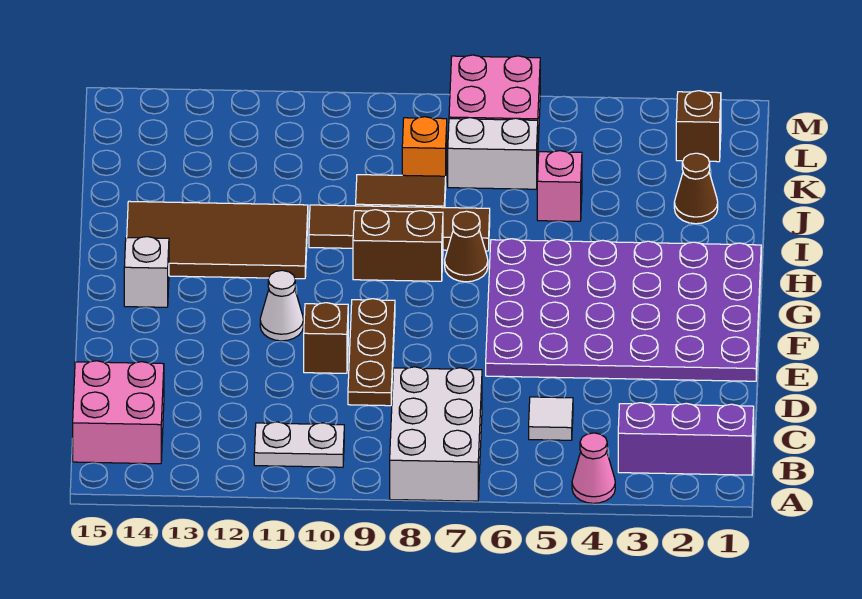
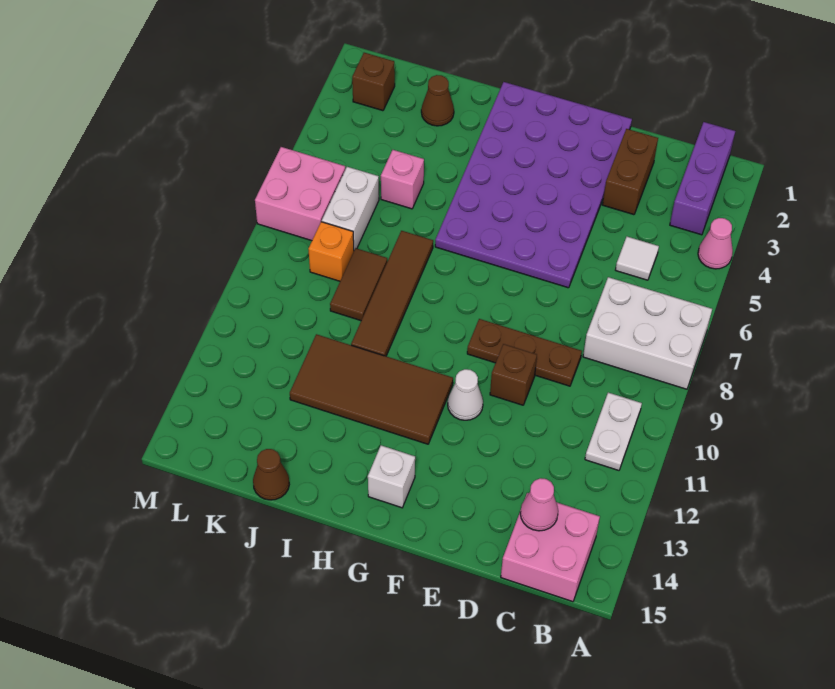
none -> pink 1x1 cone [520,478,558,531]
brown 1x1 cone [445,211,488,282] -> brown 1x1 cone moved to [253,449,289,500]
brown 1x2 brick [353,210,443,281] -> brown 1x2 brick moved to [603,129,658,215]
brown 2x4 tile [127,201,308,279] -> brown 2x4 tile turned to [290,334,453,444]

